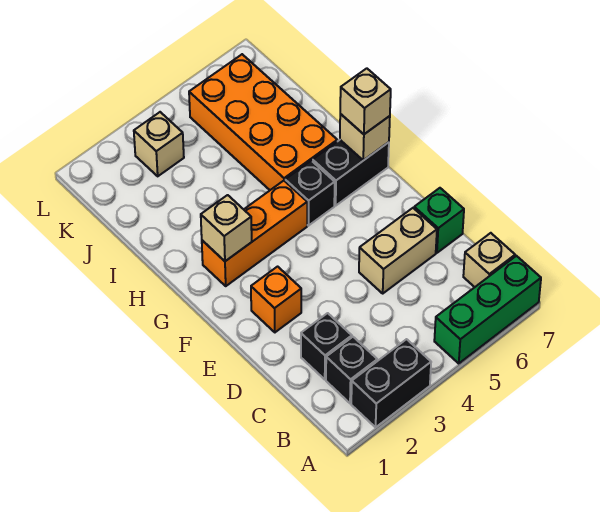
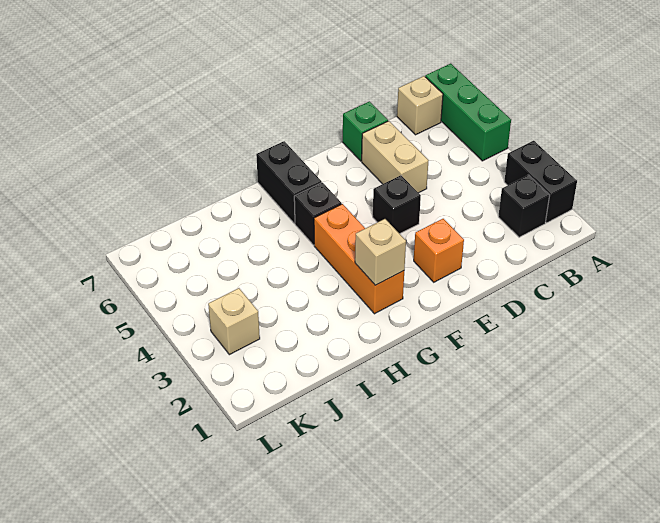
black 1x1 brick [301,313,352,379] -> black 1x1 brick moved to [373,175,421,234]
tan 1x1 brick [340,114,390,160] -> none
tan 1x1 brick [340,68,391,134] -> none
orange 2x4 brick [189,54,337,190] -> none

